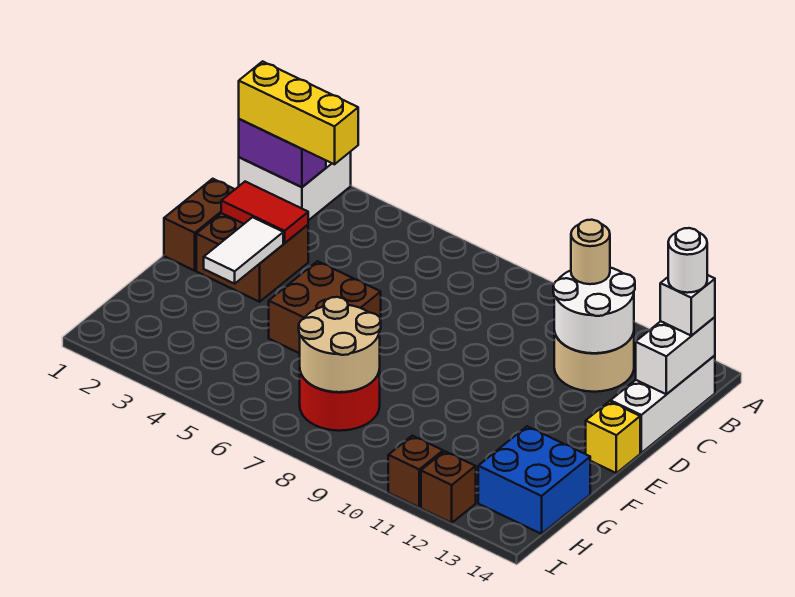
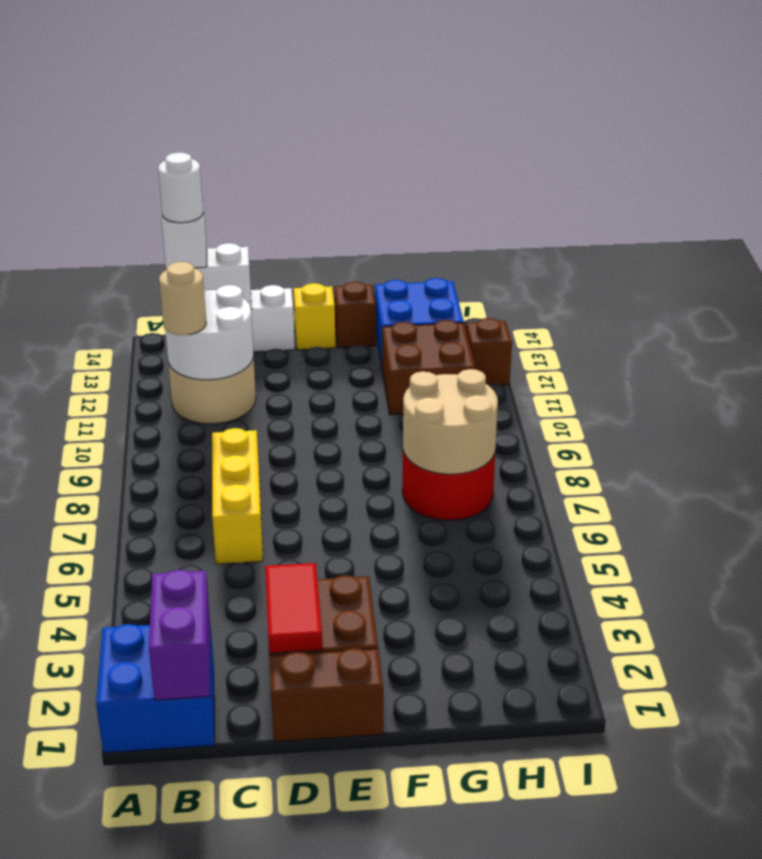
white 2x2 brick [239,152,351,221] -> blue 2x2 brick [96,624,214,753]
yellow 1x3 brick [239,61,358,164] -> yellow 1x3 brick moved to [212,428,263,564]
white 1x2 tile [204,217,283,284] -> none
brown 2x2 brick [269,261,381,353] -> brown 2x2 brick moved to [382,320,475,415]
brown 1x1 brick [388,436,443,507] -> brown 1x1 brick moved to [334,282,376,348]

